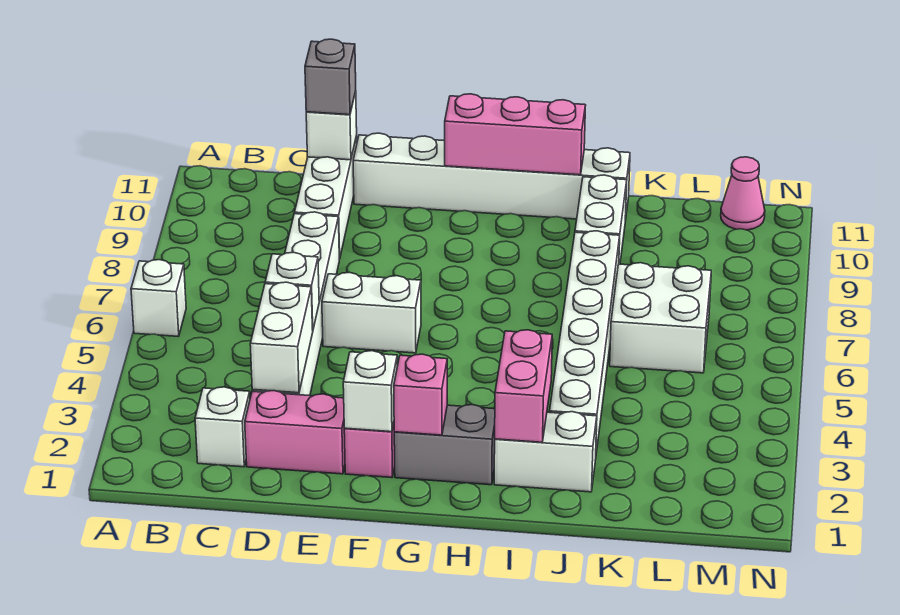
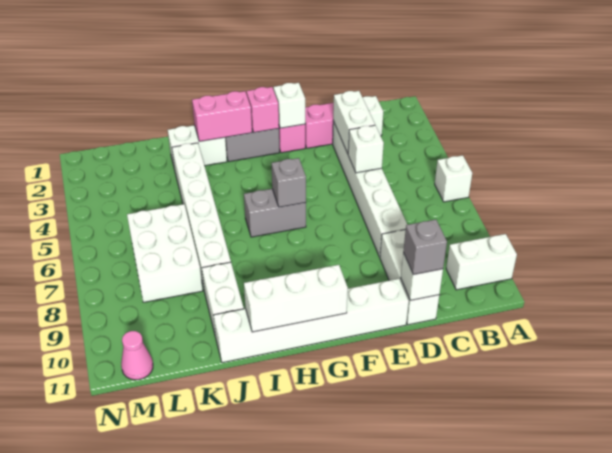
white 1x2 brick [322,272,421,353] -> white 1x2 brick moved to [446,234,517,290]
none -> grey 1x2 brick [244,189,306,237]
none -> grey 1x1 brick [272,158,306,207]
pink 1x3 brick [445,94,586,175] -> white 1x3 brick [244,265,348,332]
pink 1x2 brick [495,330,552,442] -> pink 1x2 brick turned to [192,91,252,141]
white 2x2 brick [610,263,711,373] -> white 2x3 brick [127,204,203,302]

